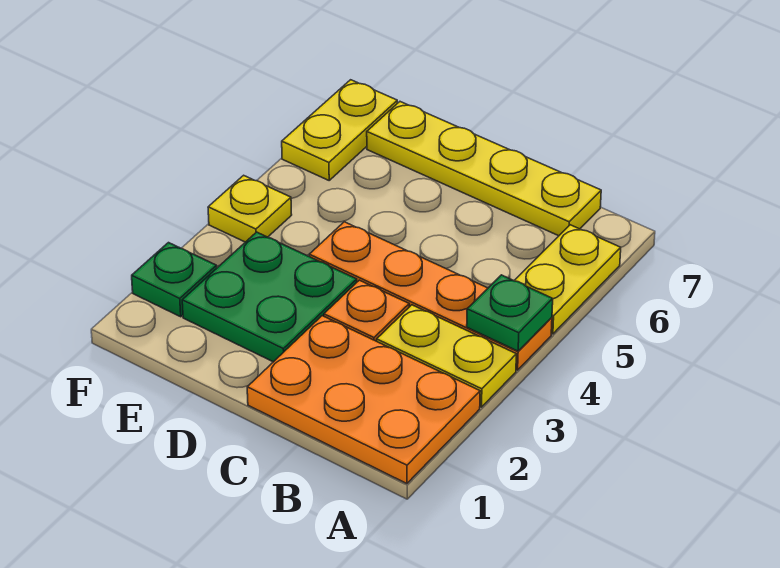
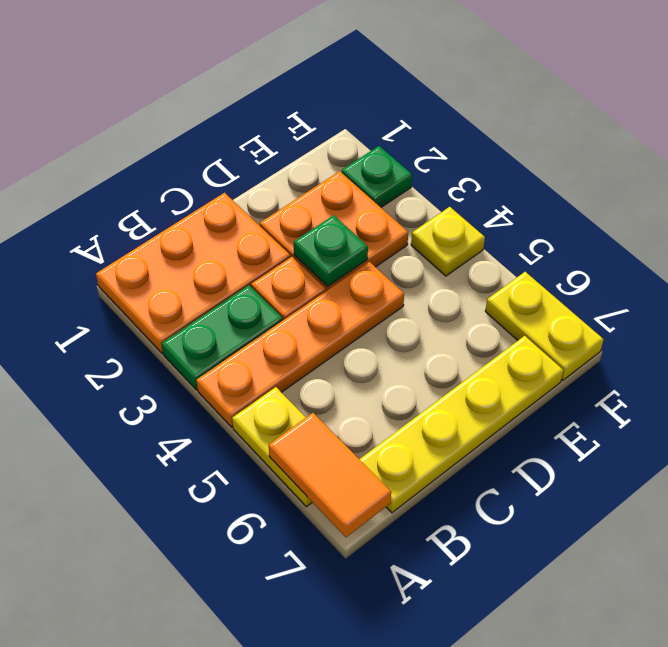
yellow 1x2 plate [377,305,516,407] -> green 1x2 plate [162,285,283,390]
green 1x1 plate [467,275,553,351] -> green 1x1 plate moved to [294,215,368,287]
none -> orange 1x2 tile [269,413,391,537]
green 2x2 plate [182,232,357,362] -> orange 2x2 plate [260,171,408,291]

